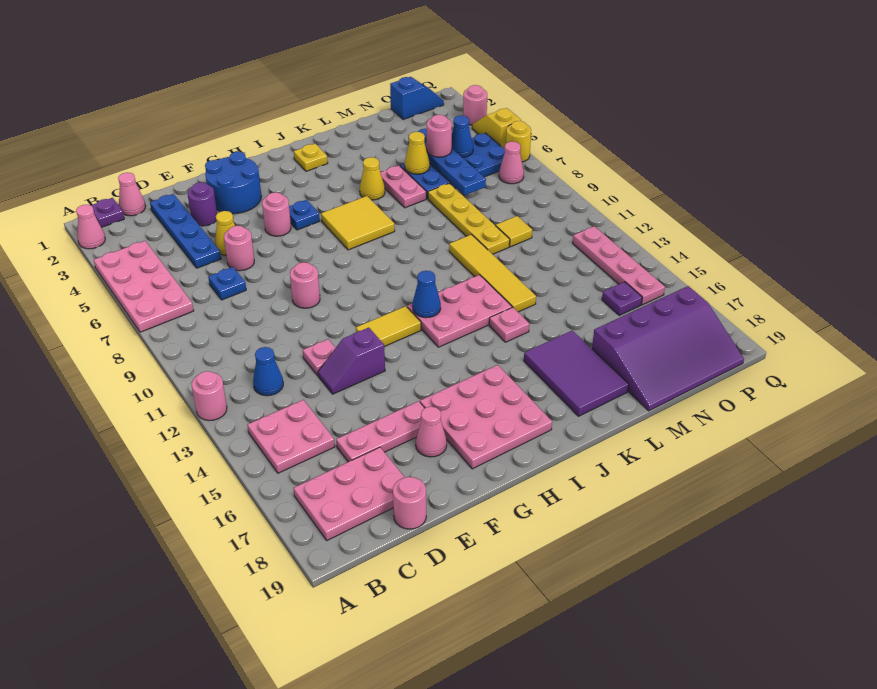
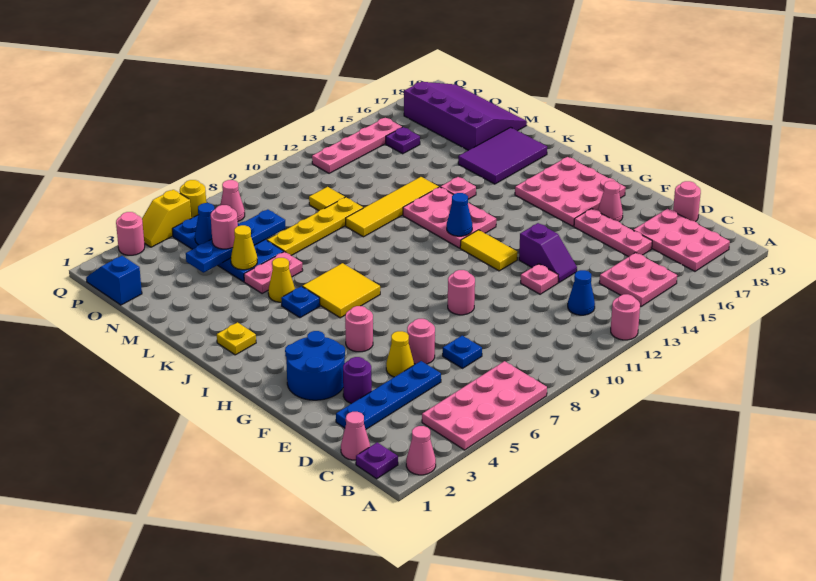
blue 1x1 plate [289,200,320,230] -> blue 1x1 plate moved to [281,286,320,318]

